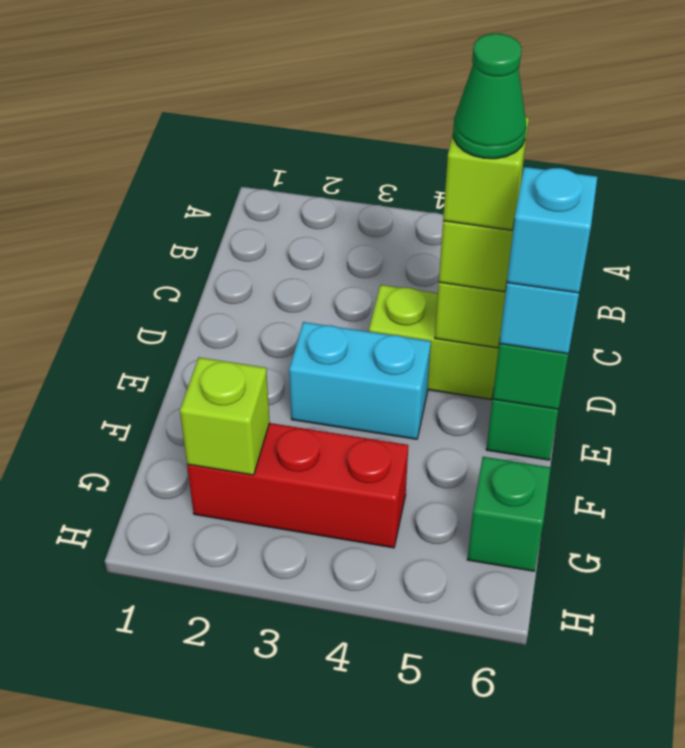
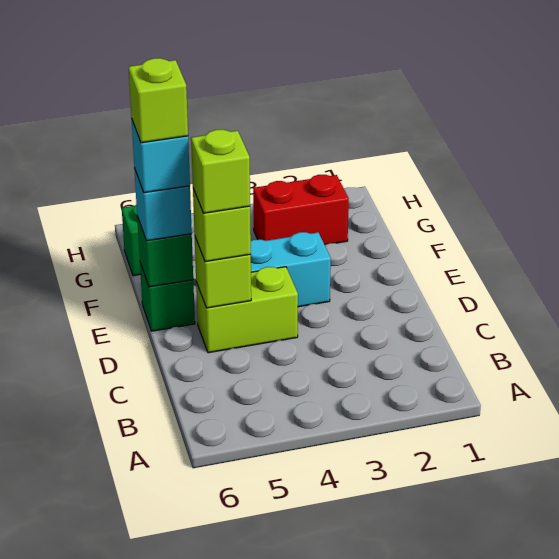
green 1x1 cone [453,34,526,159] -> none
red 1x3 brick [187,423,408,548] -> red 1x2 brick [253,175,349,245]
lime 1x1 brick [180,357,270,475] -> lime 1x1 brick moved to [129,58,188,143]

